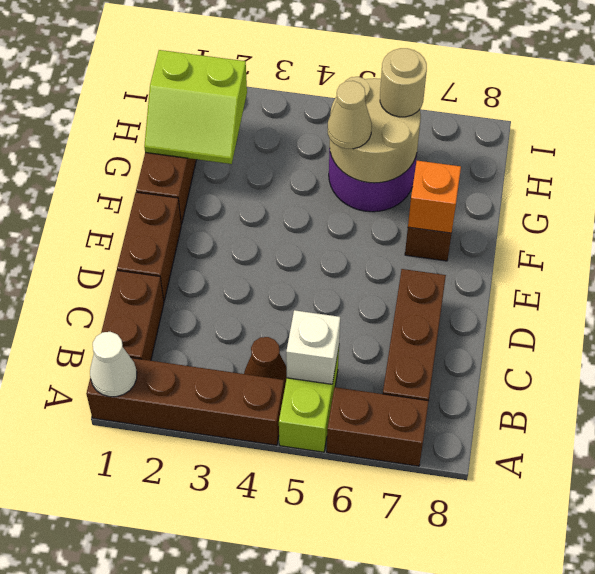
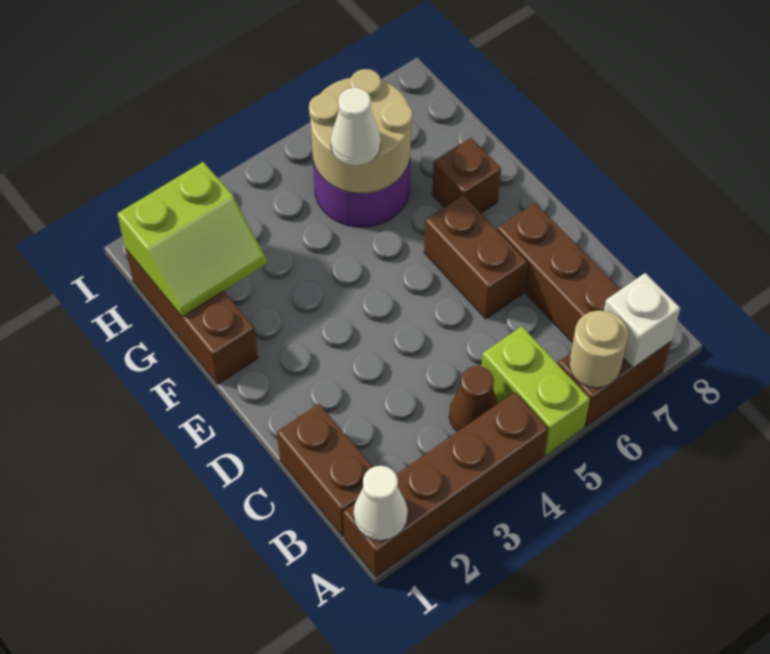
white 1x1 brick [286,310,340,384] -> white 1x1 brick moved to [604,273,680,368]
brown 1x2 brick [117,192,181,301] -> brown 1x2 brick moved to [424,195,527,319]
orange 1x1 brick [408,161,461,233] -> none
tan 1x1 cone [328,81,372,149] -> white 1x1 cone [331,87,381,166]
tan 1x1 round brick [380,48,427,117] -> tan 1x1 round brick moved to [569,310,628,388]

